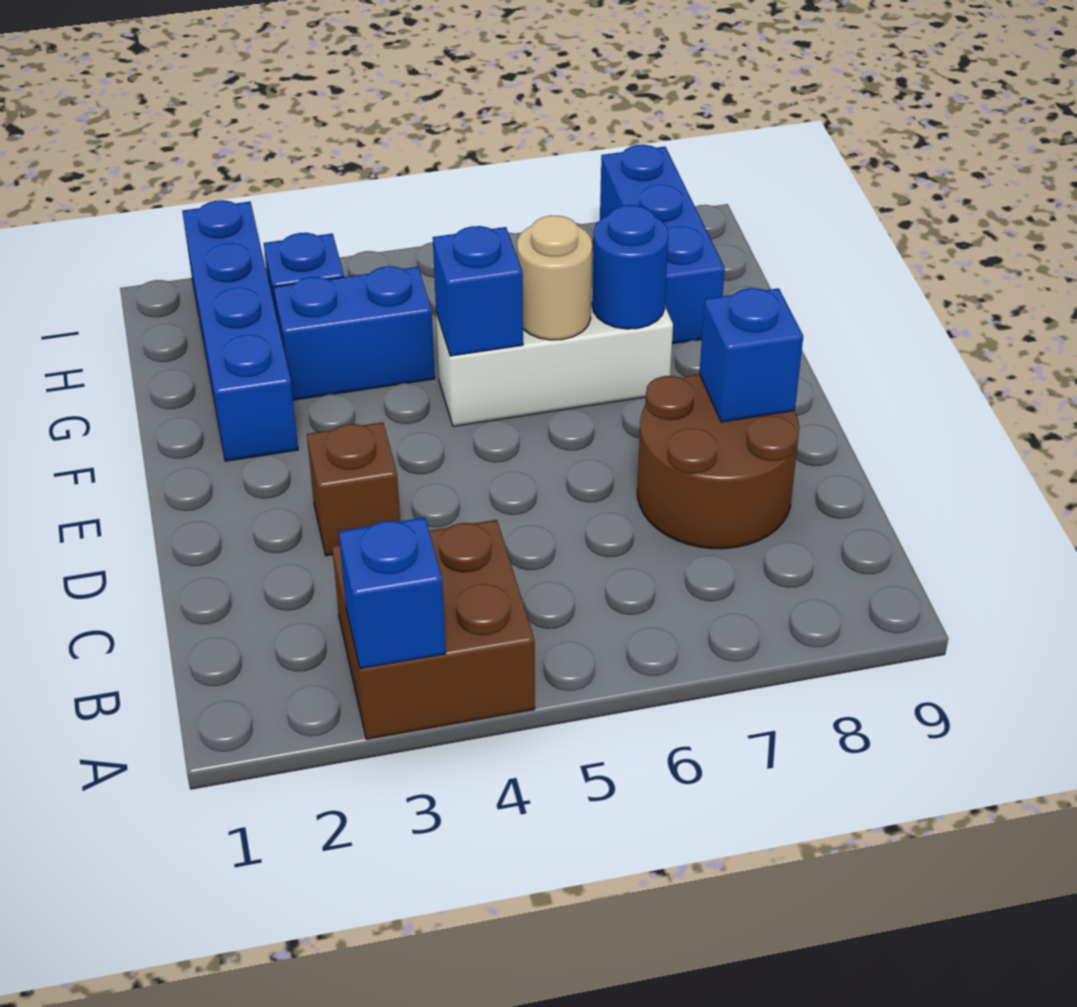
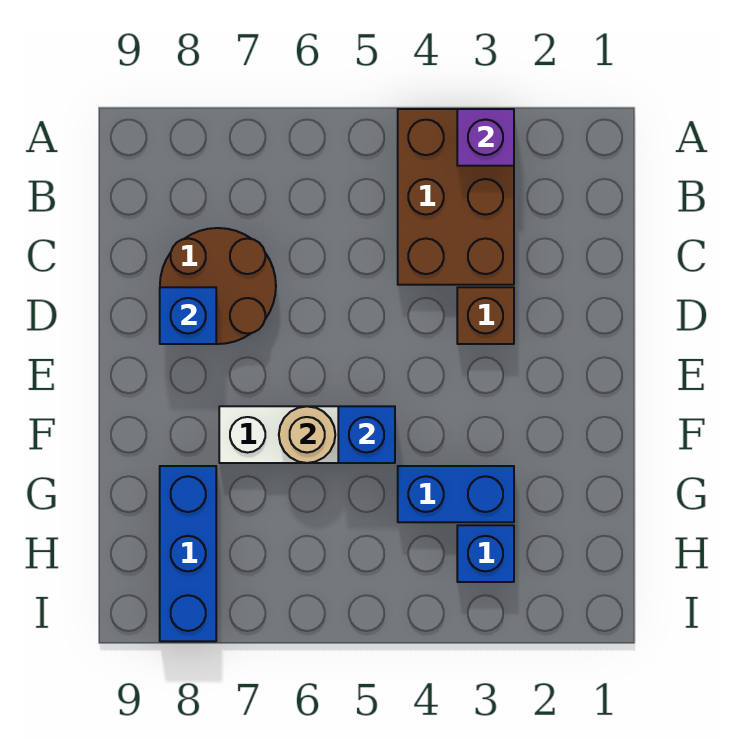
brown 2x2 brick [332,520,535,739] -> brown 2x3 brick [398,109,514,285]
blue 1x1 brick [339,517,446,669] -> purple 1x1 brick [457,109,514,166]
blue 1x4 brick [182,200,298,461] -> none
blue 1x1 round brick [592,205,669,329] -> none

